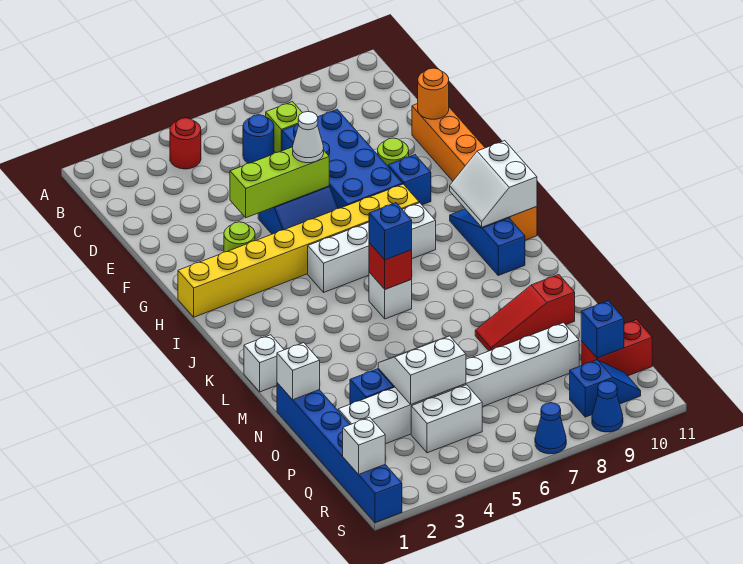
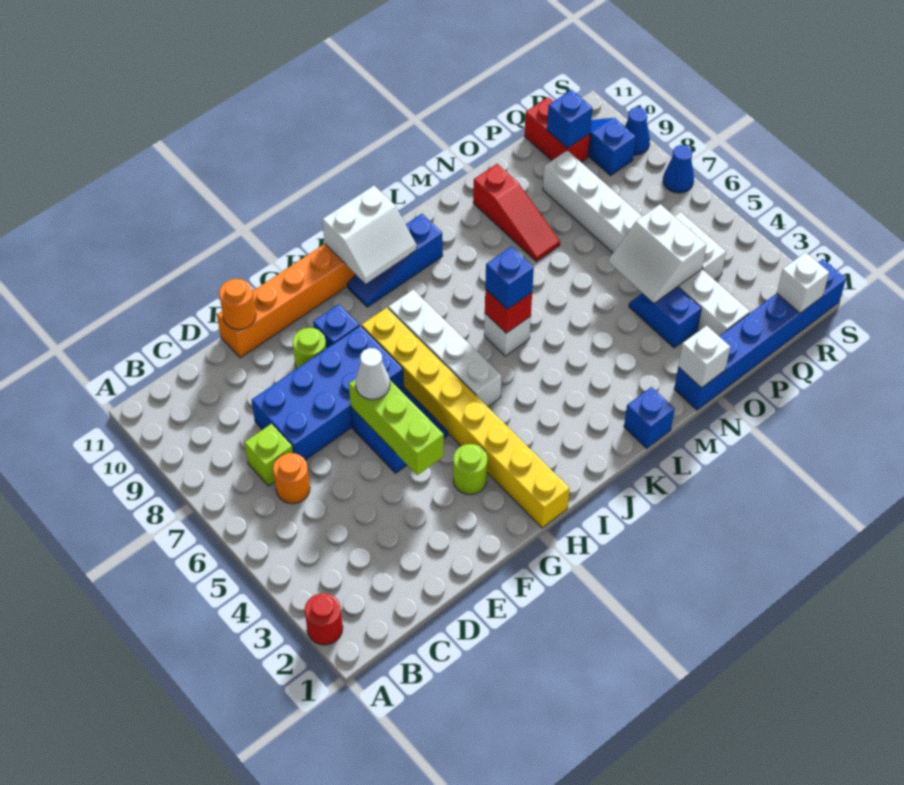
red 1x1 round brick [170,118,201,169] -> red 1x1 round brick moved to [305,593,343,645]
blue 1x1 round brick [243,115,274,163] -> orange 1x1 round brick [273,453,310,504]
white 1x1 brick [244,335,284,392] -> blue 1x1 brick [624,387,675,448]

